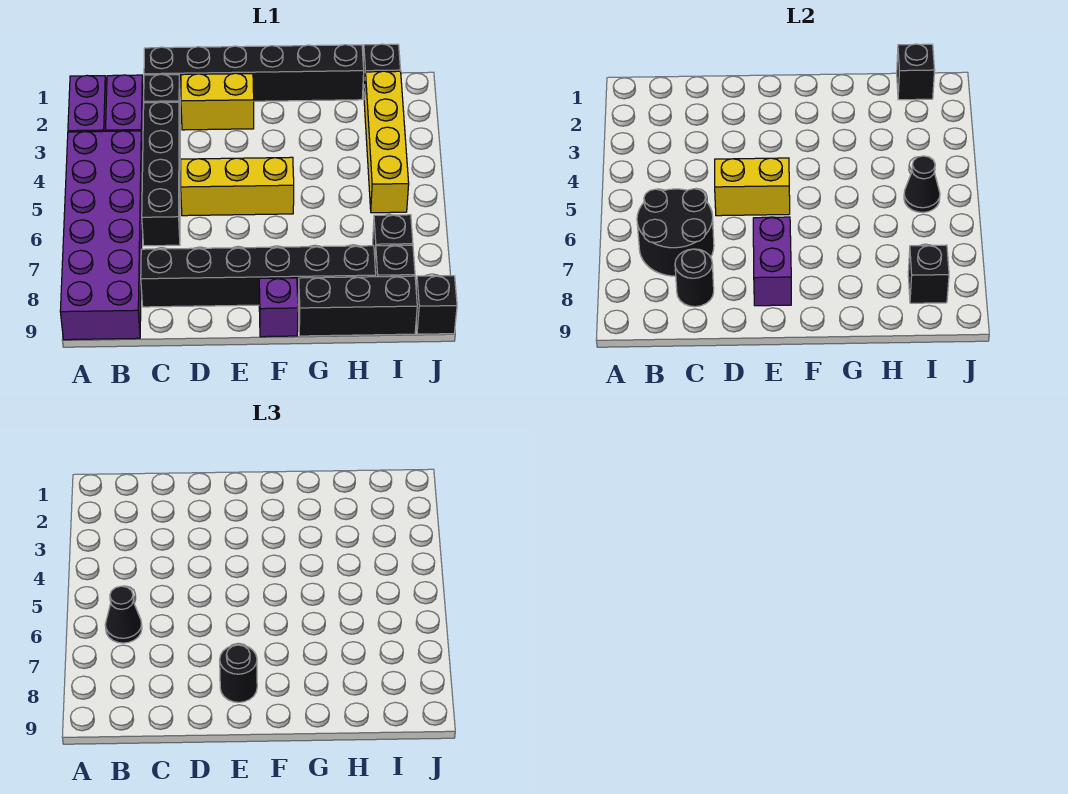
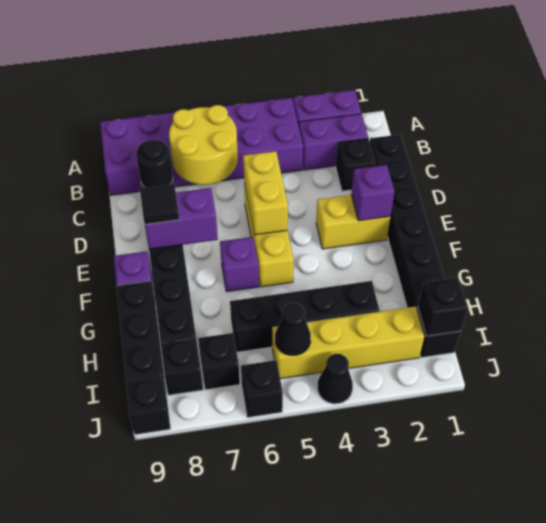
black 2x2 round brick [637,189,714,276] -> yellow 2x2 round brick [169,105,238,185]
black 1x1 cone [105,586,142,643] -> black 1x1 cone moved to [317,354,353,404]
black 1x4 brick [142,102,180,246] -> black 1x4 brick moved to [230,281,379,352]
yellow 1x2 brick [181,73,254,130] -> yellow 1x2 brick turned to [316,195,390,249]
none -> purple 1x1 brick [351,165,395,221]
black 1x1 round brick [220,645,257,702] -> black 1x1 tile [140,184,180,224]
none -> purple 1x1 brick [220,237,259,292]
black 1x1 brick [908,245,949,303] -> black 1x1 brick moved to [241,360,283,418]

